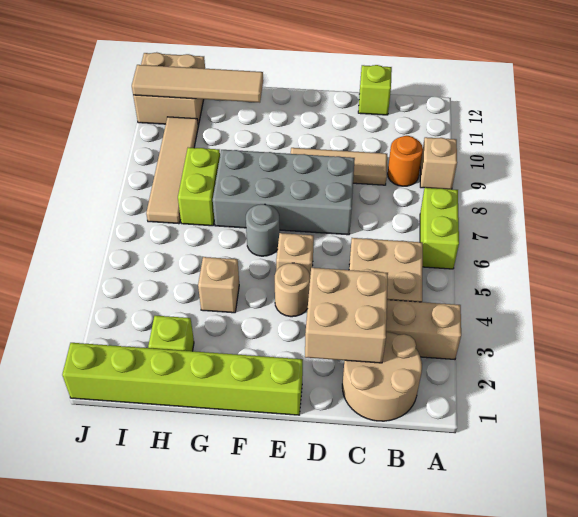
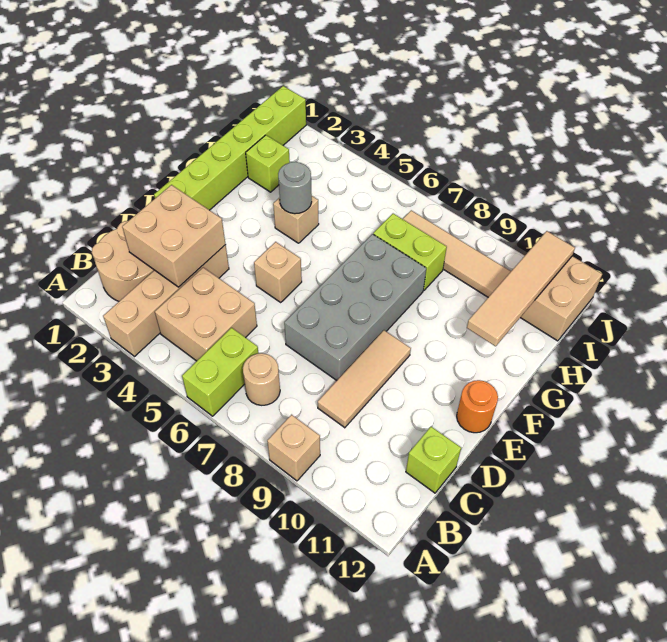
lime 1x2 brick [420,188,459,269] -> lime 1x2 brick turned to [182,328,259,416]
orange 1x1 round brick [388,136,423,186] -> orange 1x1 round brick moved to [457,380,498,433]
tan 1x1 round brick [275,263,310,317] -> tan 1x1 round brick moved to [243,353,280,405]
grey 1x1 round brick [246,204,280,256] -> grey 1x1 round brick moved to [278,162,312,214]

